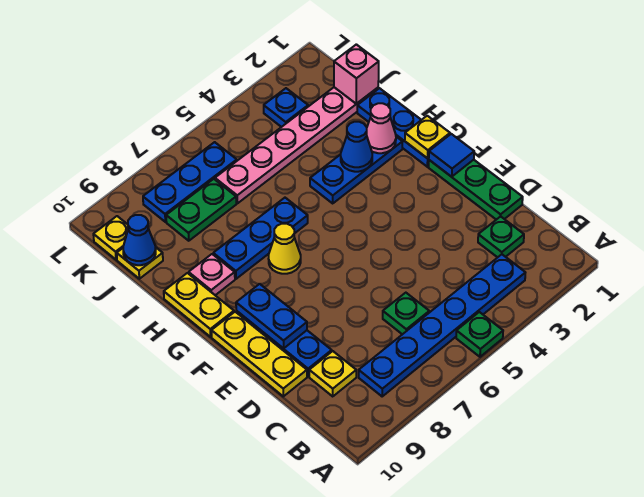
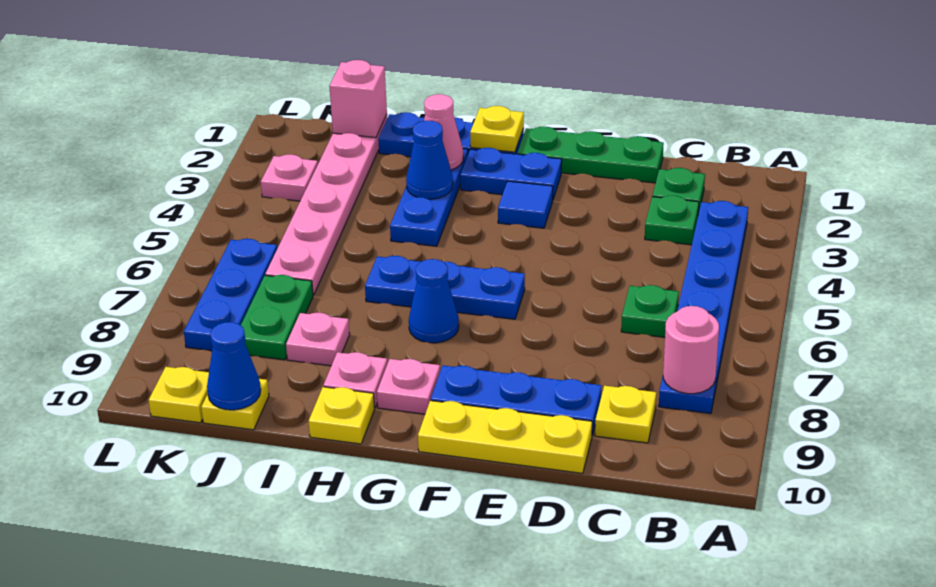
green 1x1 plate [456,312,503,357] -> green 1x1 plate moved to [645,195,699,245]
none -> pink 1x1 round brick [663,306,719,394]
blue 1x2 plate [236,284,307,349] -> blue 1x2 plate moved to [460,148,562,199]
blue 1x1 tile [429,134,474,177] -> blue 1x1 tile moved to [498,181,553,228]
yellow 1x1 cone [269,224,301,274] -> blue 1x1 cone [409,259,459,343]
none -> pink 1x1 plate [377,359,440,414]
yellow 1x2 plate [164,273,234,337] -> yellow 1x1 plate [309,387,375,444]
blue 1x3 plate [213,198,308,279] -> blue 1x3 plate turned to [365,256,525,319]
none -> pink 1x1 plate [286,313,350,366]
blue 1x1 plate [264,88,308,127] -> pink 1x1 plate [261,154,318,201]

